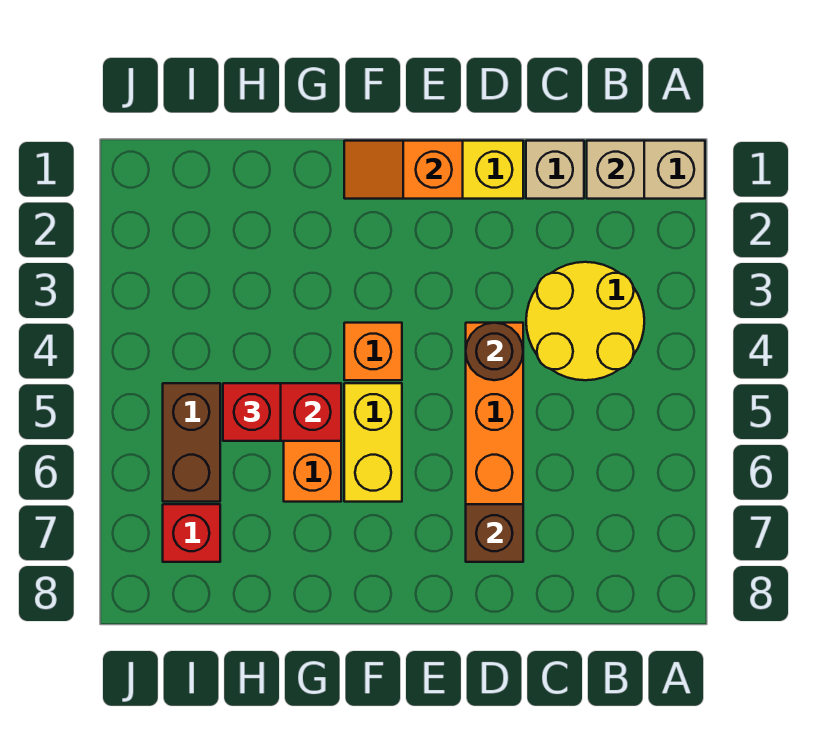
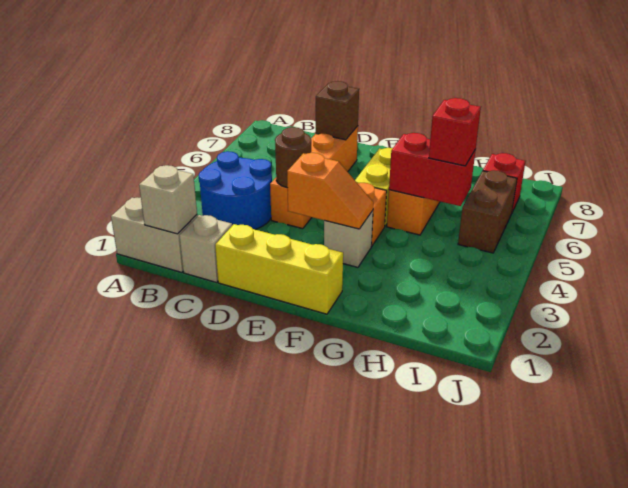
yellow 2x2 round brick [526,262,644,380] -> blue 2x2 round brick [199,151,272,230]
orange 1x2 slope [344,141,463,199] -> orange 1x2 slope moved to [287,153,373,229]
none -> tan 1x1 brick [324,211,373,267]

